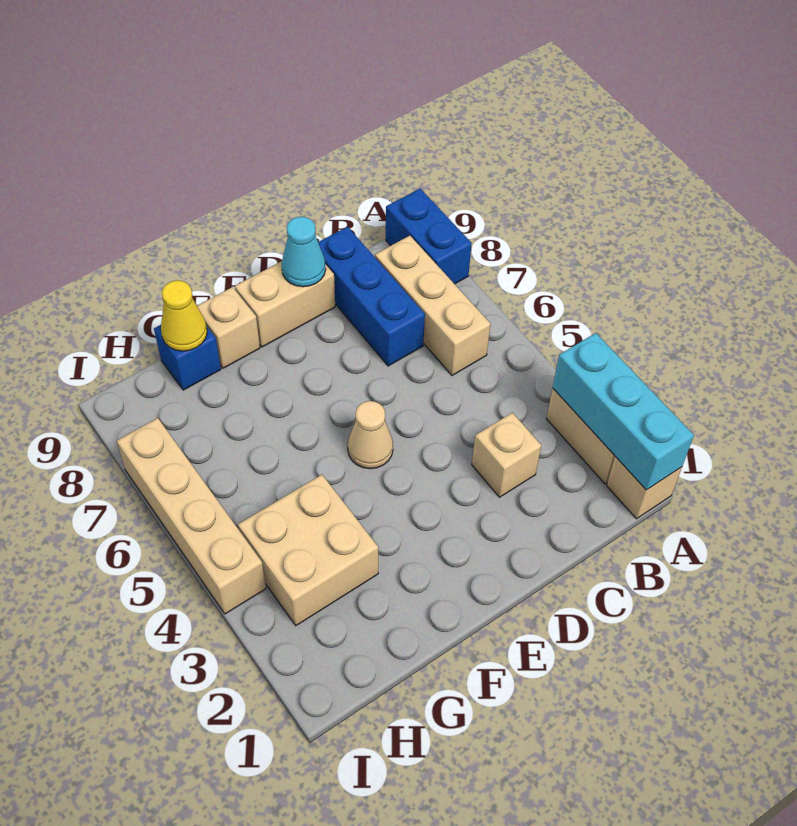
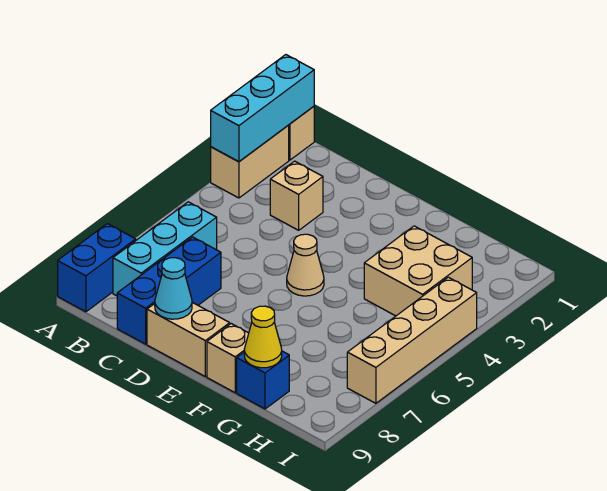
tan 1x3 brick [375,236,490,375] -> cyan 1x3 brick [113,202,217,296]

